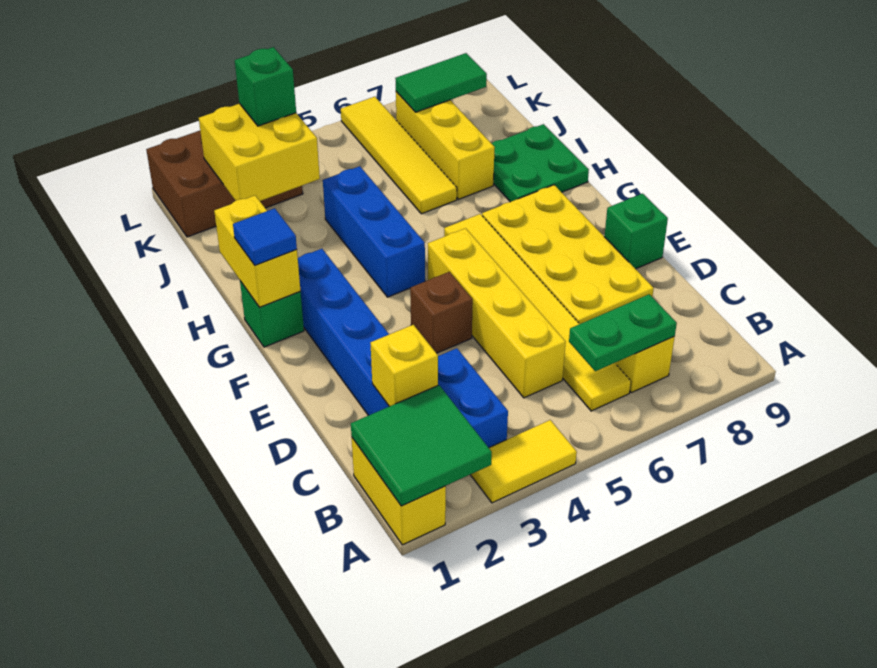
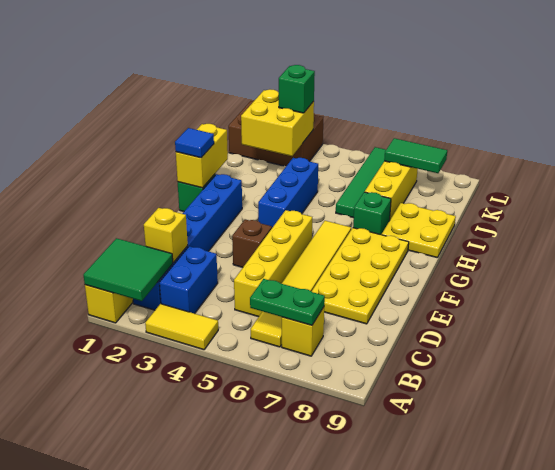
green 1x1 brick [604,194,668,269] -> green 1x1 brick moved to [353,192,391,235]
green 2x2 plate [492,124,589,202] -> yellow 2x2 plate [382,203,456,258]
yellow 1x4 tile [341,97,457,214] -> green 1x4 tile [336,147,386,218]

